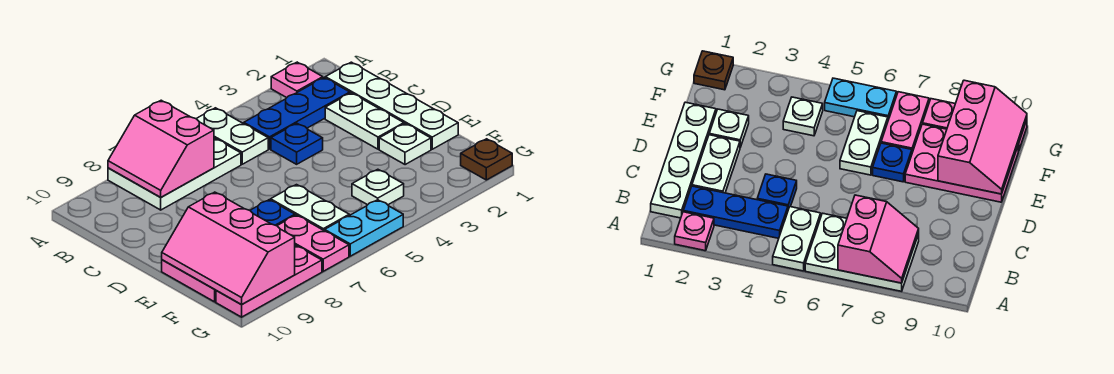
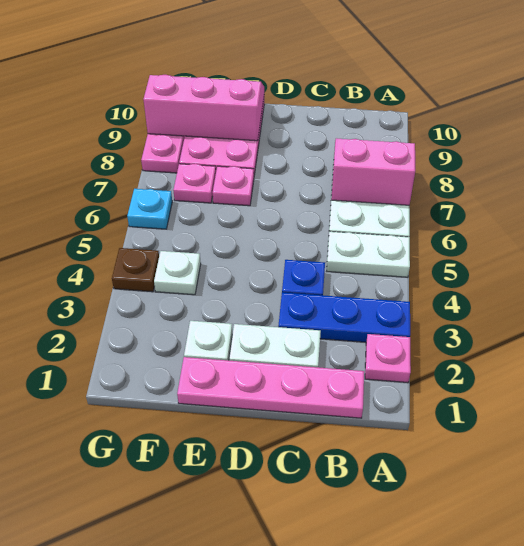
white 1x4 plate [325,62,458,149] -> pink 1x4 plate [177,357,364,418]
blue 1x3 plate [244,78,350,149] -> blue 1x3 plate turned to [278,292,410,342]
white 1x2 plate [271,185,349,231] -> none
blue 1x1 plate [250,200,295,226] -> pink 1x1 plate [213,166,254,206]
pink 1x2 plate [277,215,349,271] -> pink 1x1 plate [173,164,216,203]
brown 1x1 plate [461,139,512,180] -> brown 1x1 plate moved to [112,248,159,292]
cyan 1x2 plate [325,200,403,256] -> cyan 1x1 plate [127,189,172,229]

